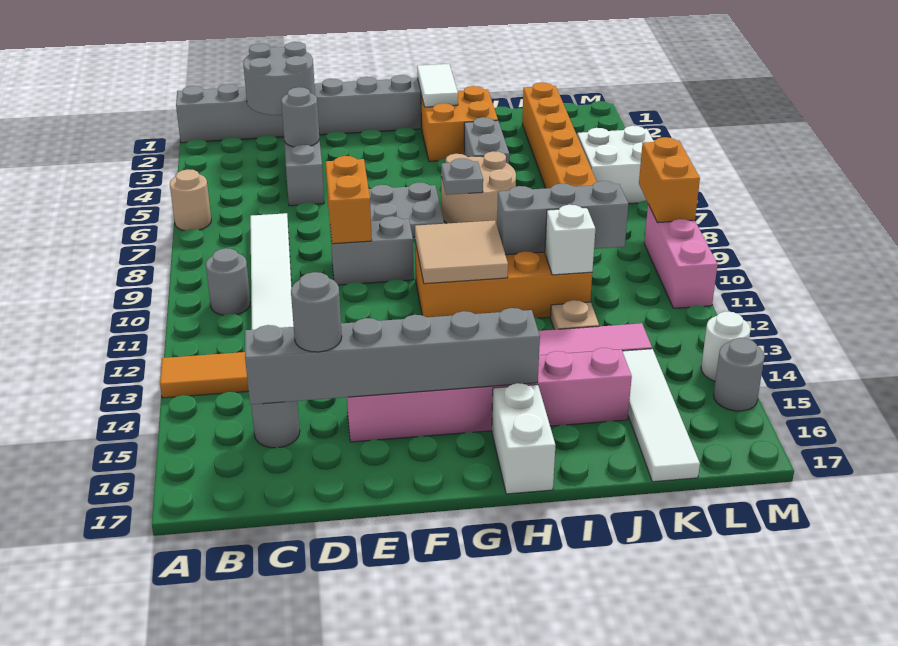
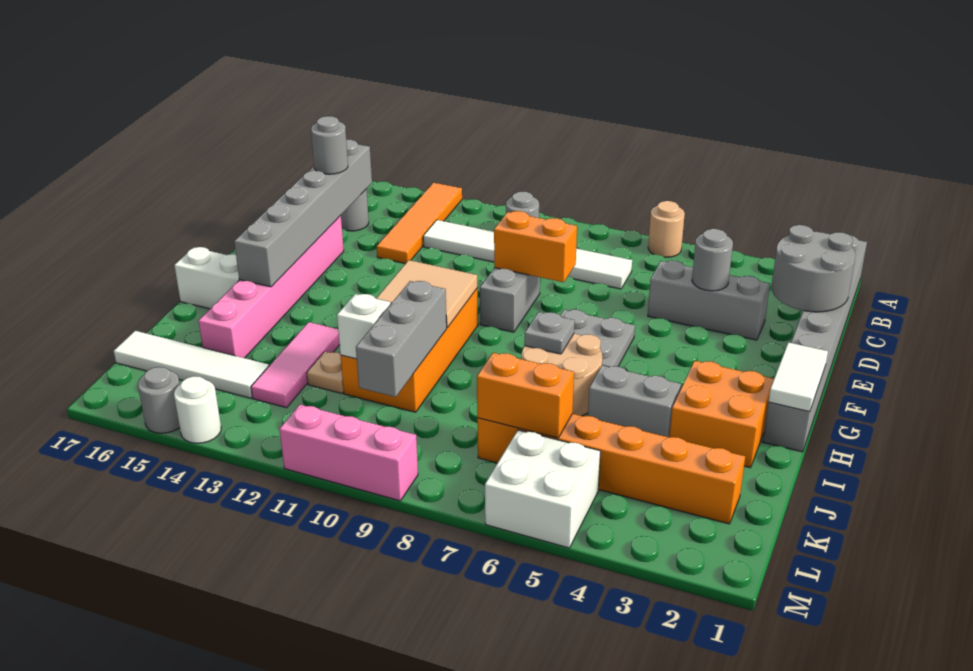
white 1x2 tile [417,64,458,107] -> white 1x2 tile turned to [768,342,828,412]
orange 1x2 brick [639,137,700,223] -> orange 1x2 brick moved to [477,353,574,438]

